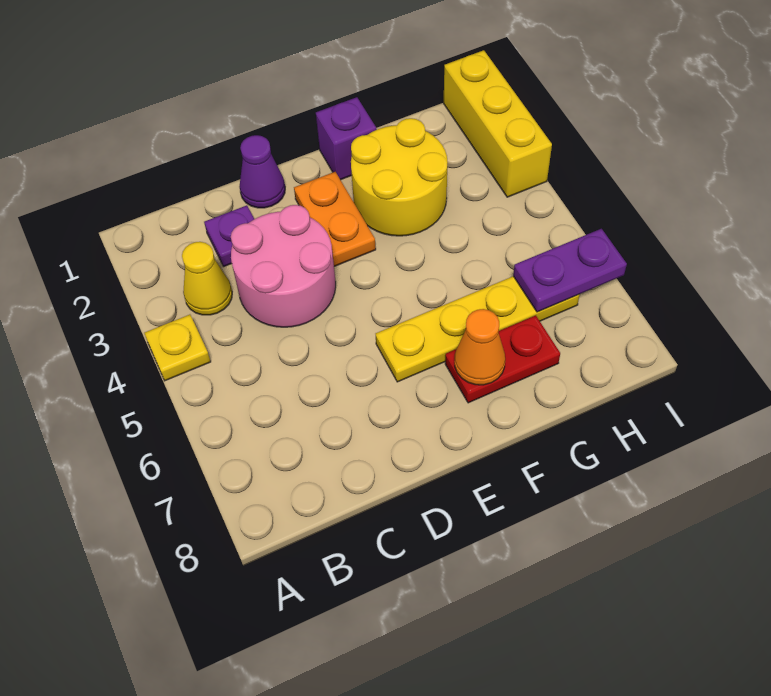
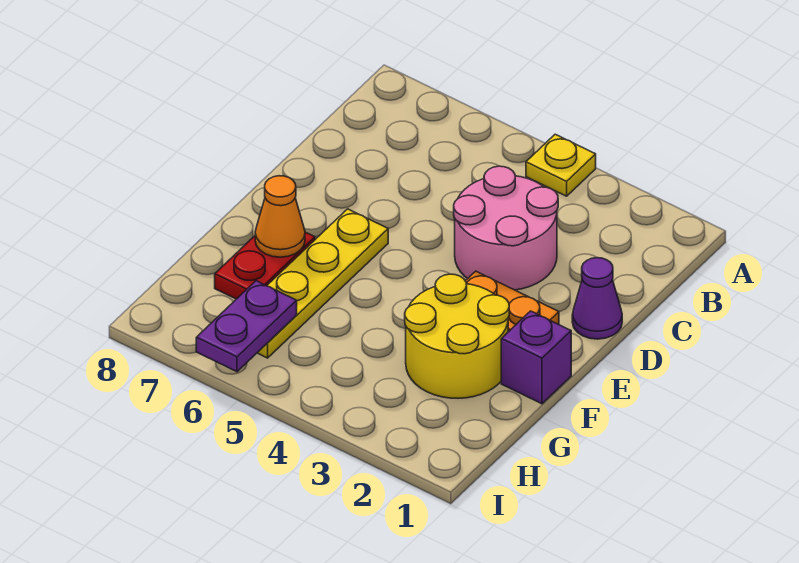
yellow 1x1 cone [182,242,232,315] -> none
purple 1x1 plate [204,205,254,266] -> none
yellow 1x3 brick [444,50,552,197] -> none

